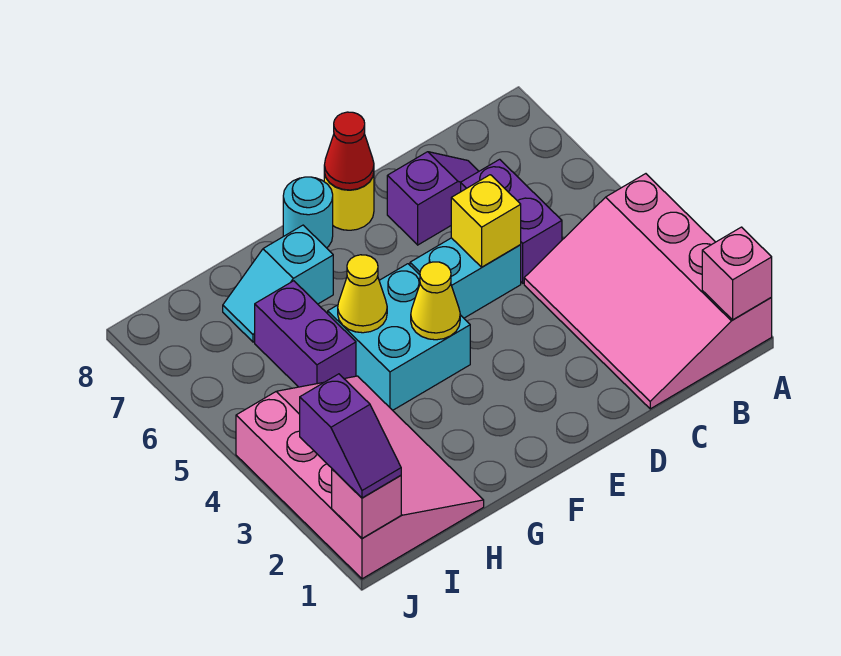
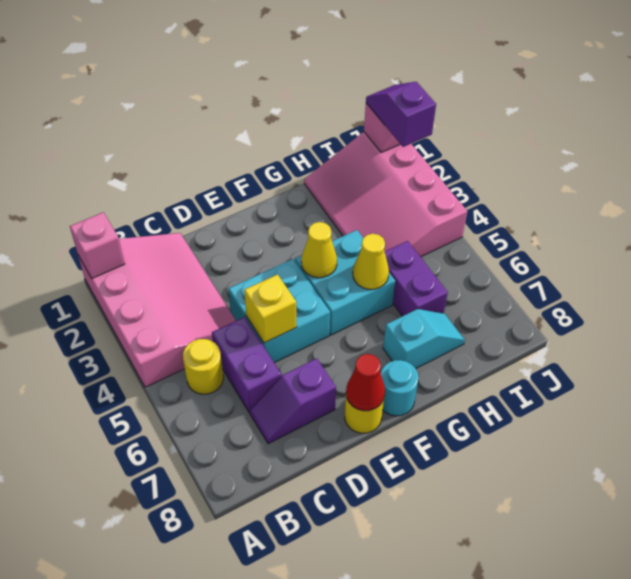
none -> yellow 1x1 round brick [183,339,223,394]
cyan 1x2 brick [410,238,521,318] -> cyan 2x2 brick [229,259,330,363]

